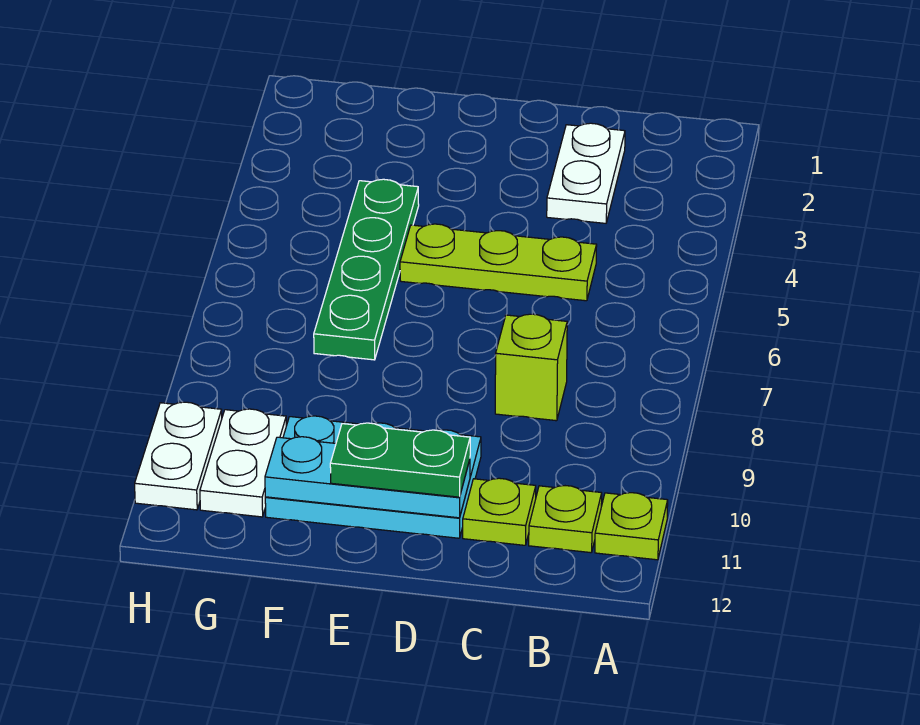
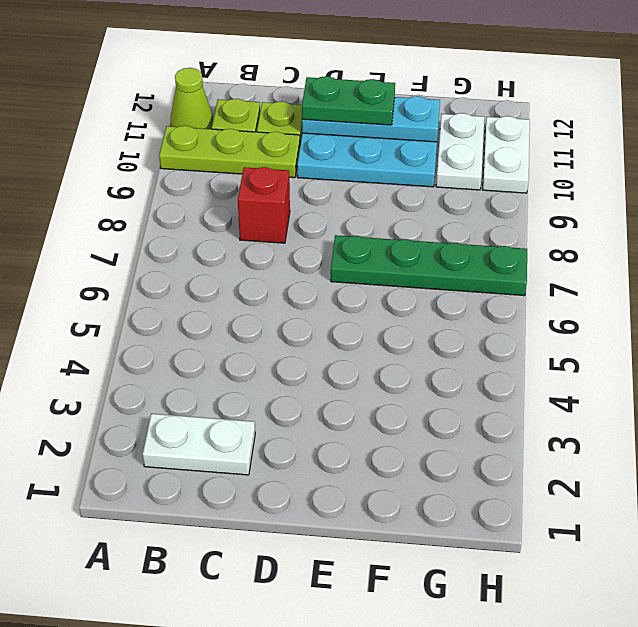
lime 1x1 plate [595,493,668,560] -> lime 1x1 cone [171,68,213,129]
white 1x2 plate [547,123,625,223] -> white 1x2 plate turned to [143,414,255,475]
lime 1x3 plate [400,224,597,301] -> lime 1x3 plate moved to [159,126,300,178]
lime 1x1 brick [495,314,567,421] -> red 1x1 brick [238,167,290,243]
green 1x4 plate [314,179,419,360] -> green 1x4 plate turned to [331,235,527,296]

